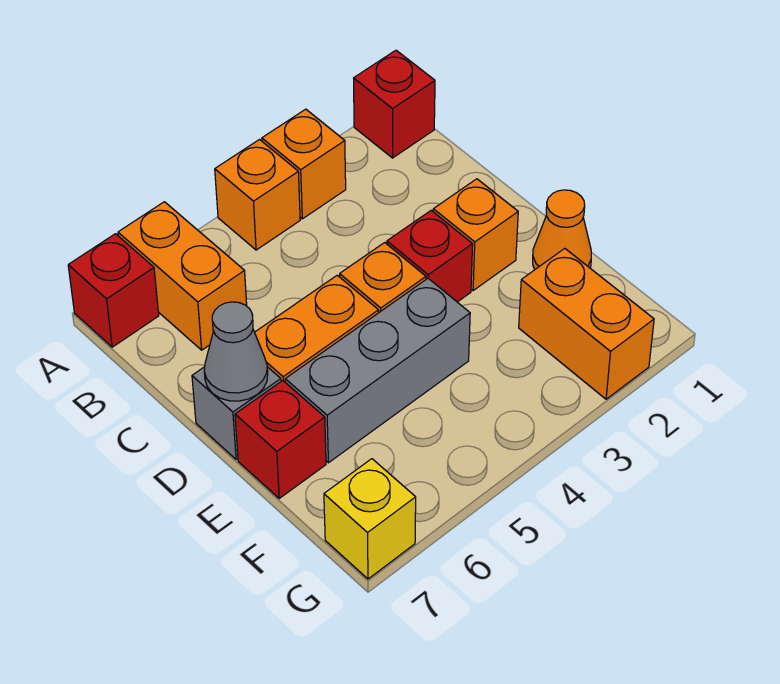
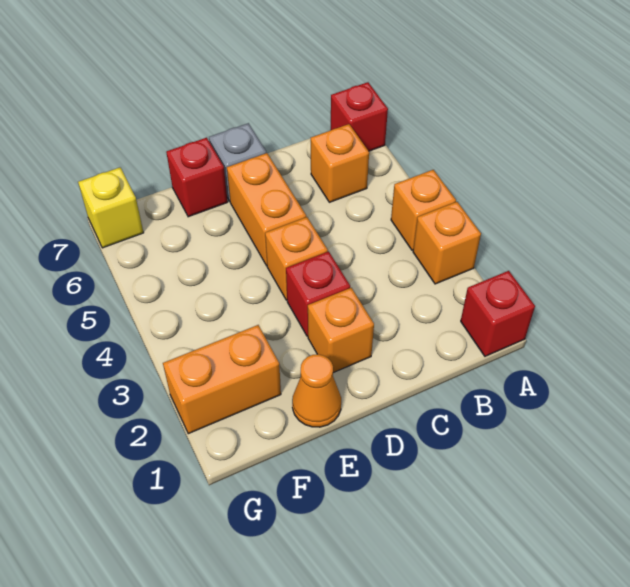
orange 1x2 brick [118,202,247,350] -> orange 1x1 brick [311,124,369,202]
grey 1x1 cone [204,302,268,401] -> none
grey 1x3 brick [285,278,470,463] -> none

